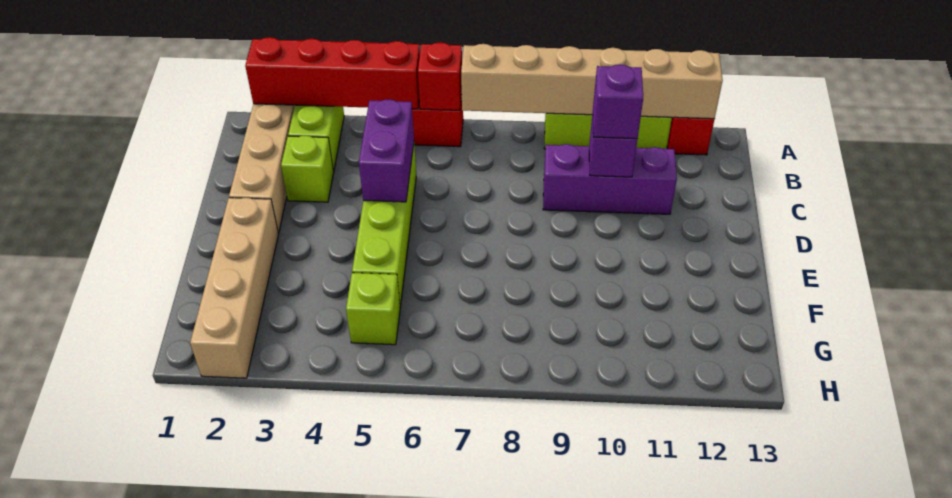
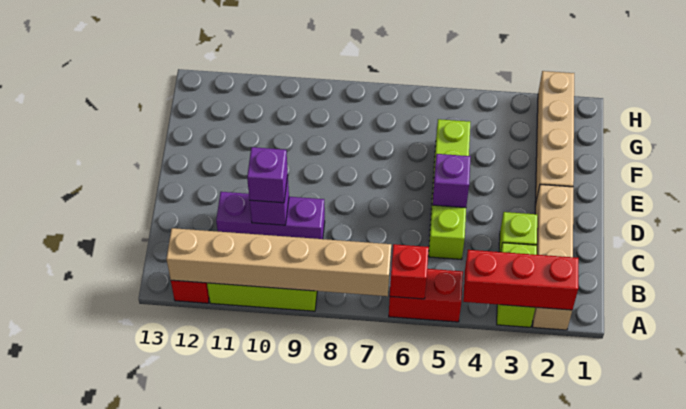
red 1x4 brick [245,37,420,109] -> red 1x3 brick [463,250,578,310]
purple 1x2 brick [359,99,414,202] -> purple 1x1 brick [432,154,471,208]
lime 1x1 brick [346,273,400,345] -> none

